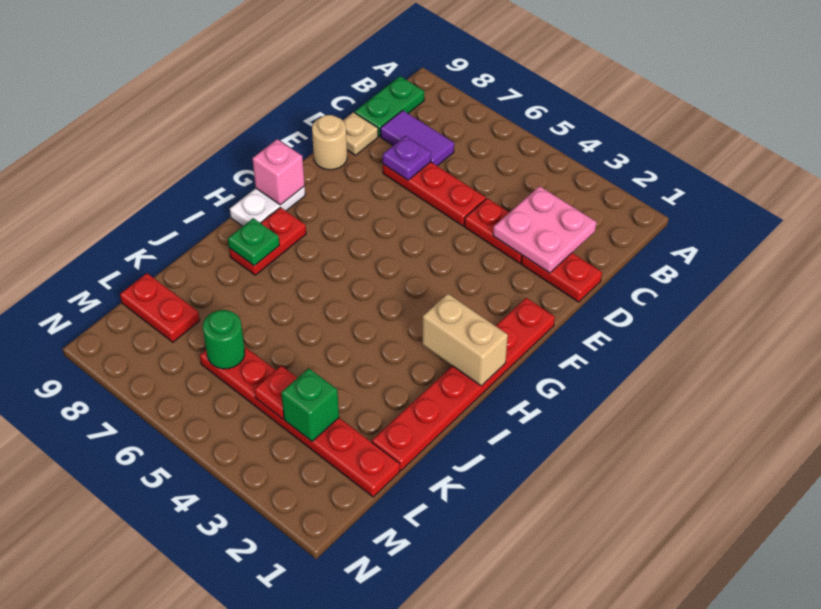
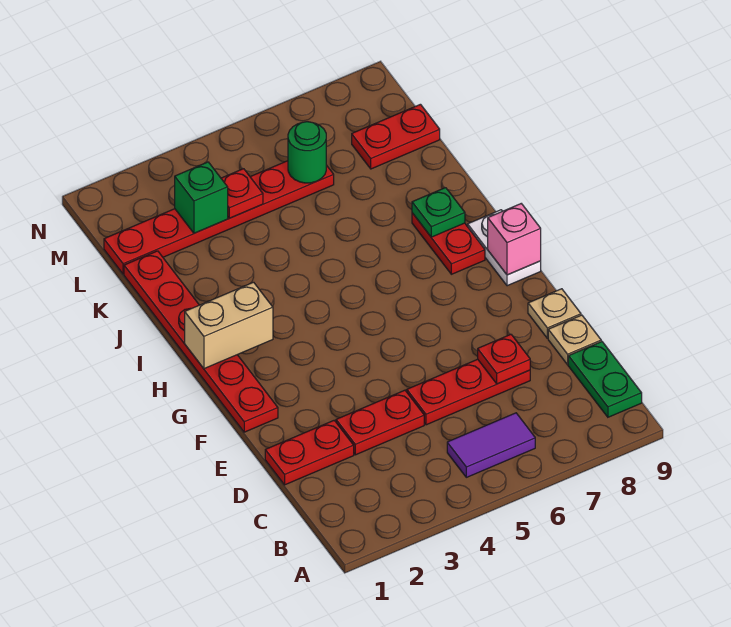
pink 2x2 plate [493,186,596,273] -> none
purple 1x2 tile [380,110,454,166] -> purple 1x2 tile moved to [447,413,535,477]
purple 1x1 plate [383,136,431,180] -> red 1x1 plate [478,334,530,384]
tan 1x1 round brick [312,115,347,170] -> tan 1x1 plate [528,289,581,338]

